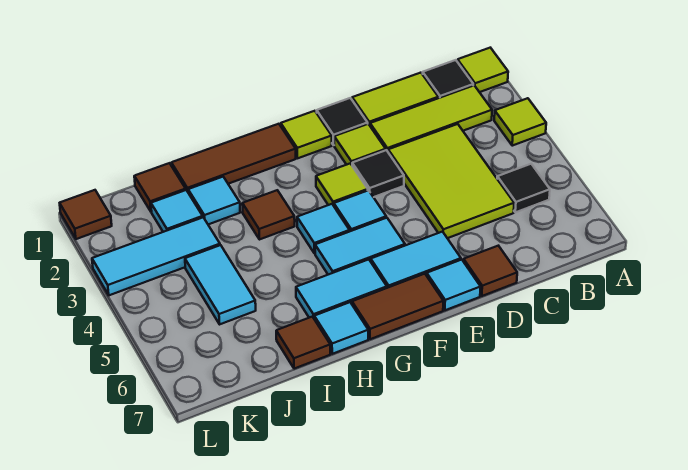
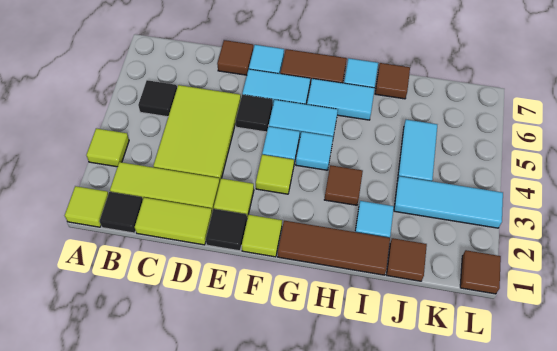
black 1x1 tile [352,150,404,197] -> black 1x1 tile moved to [236,95,273,132]
cyan 1x1 tile [151,190,203,232] -> none

